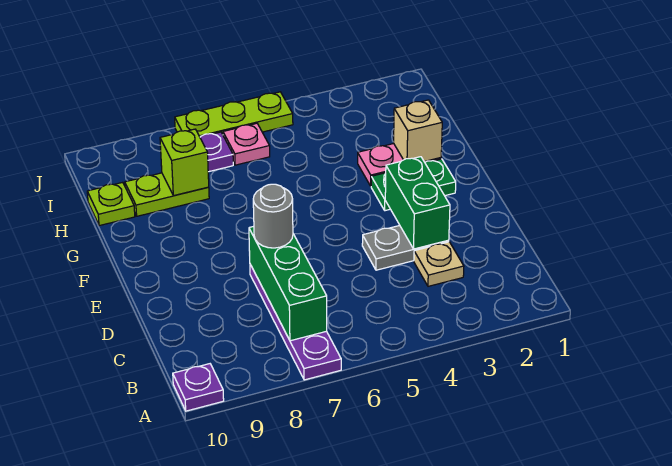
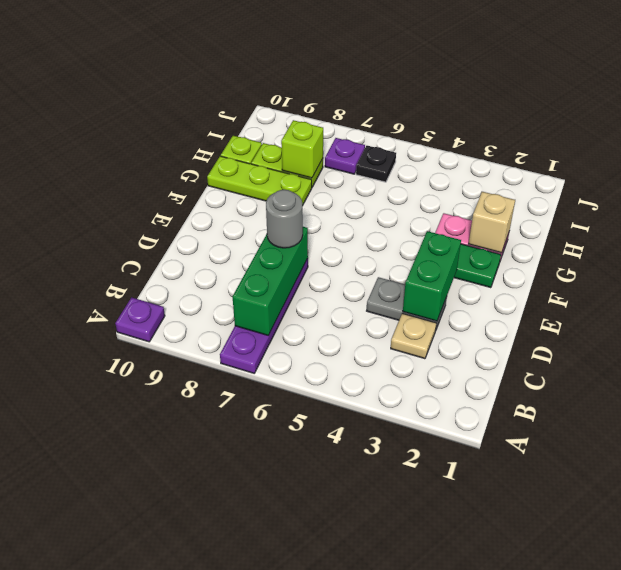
pink 1x1 plate [223,123,270,165] -> black 1x1 plate [356,146,396,182]
lime 1x3 plate [175,92,293,137] -> lime 1x3 plate moved to [207,156,312,206]

